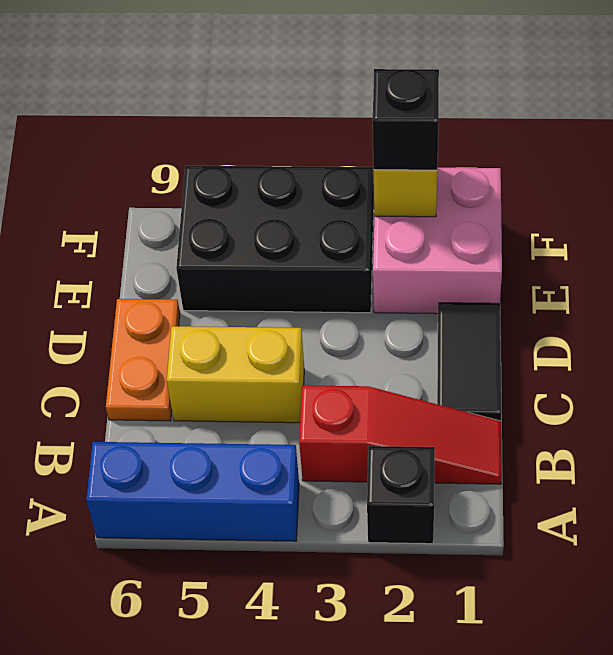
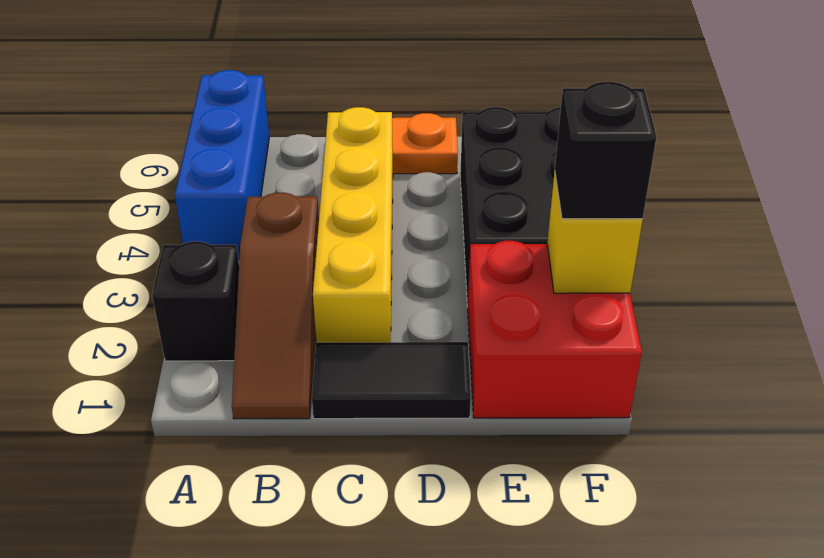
red 1x3 slope [299,385,502,484] -> brown 1x3 slope [232,193,319,419]
yellow 1x2 brick [167,326,304,423] -> yellow 1x4 brick [313,107,393,342]
pink 2x2 brick [373,168,502,314] -> red 2x2 brick [468,241,642,418]

